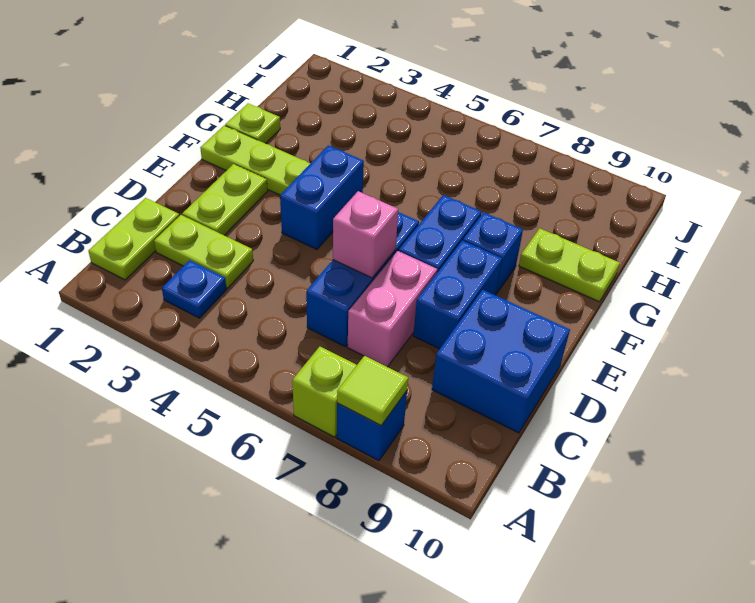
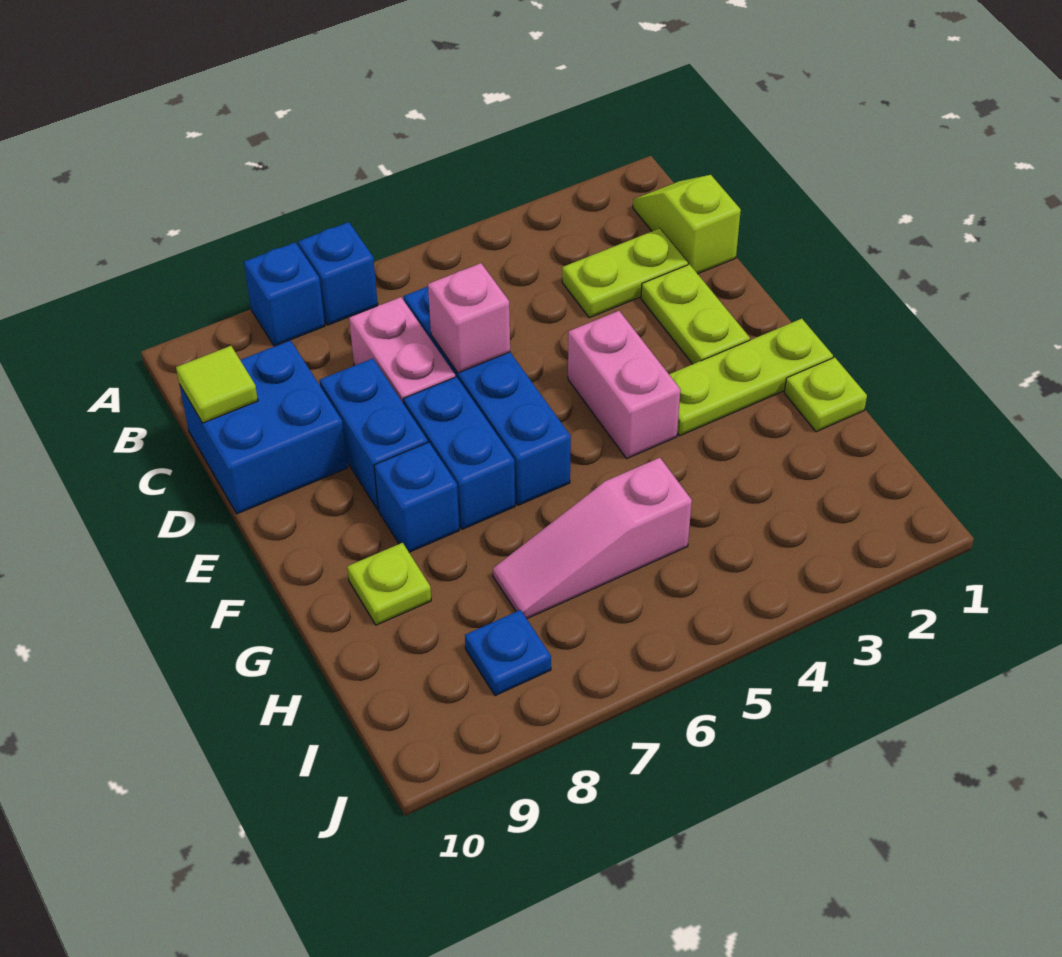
lime 1x1 brick [292,347,357,437] -> blue 1x1 brick [298,222,378,325]
lime 1x1 tile [337,356,408,425] -> lime 1x1 tile moved to [176,346,258,423]
lime 1x2 plate [88,198,179,280] -> lime 1x2 slope [633,175,741,274]
blue 1x1 plate [162,260,226,318] -> blue 1x1 plate moved to [465,610,551,696]
blue 1x3 brick [306,212,419,347] -> blue 1x4 brick [404,287,571,505]
blue 1x2 brick [280,145,364,249] -> pink 1x2 brick [568,311,680,458]
lime 1x2 plate [519,228,620,302] -> lime 1x1 plate [347,543,431,625]
none -> pink 1x3 slope [493,458,692,619]

